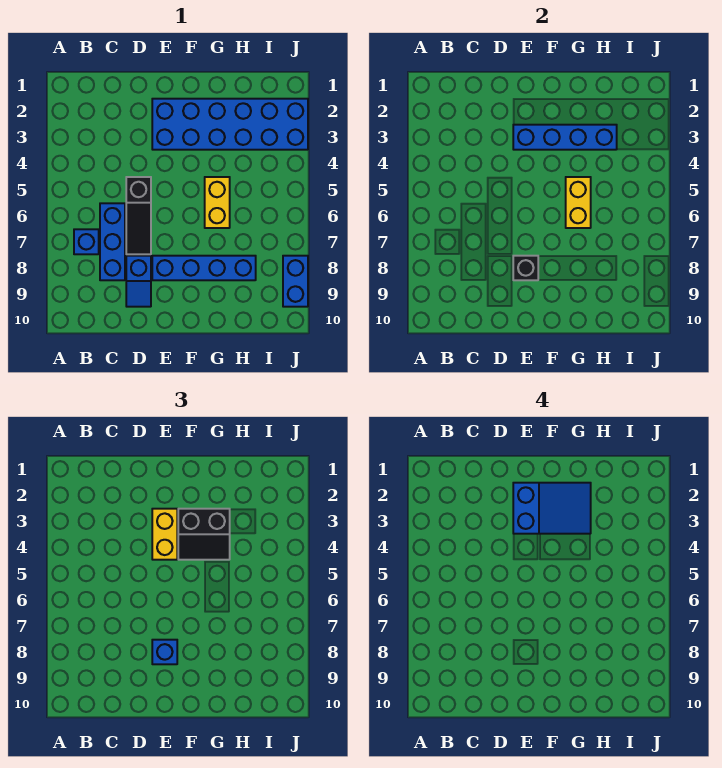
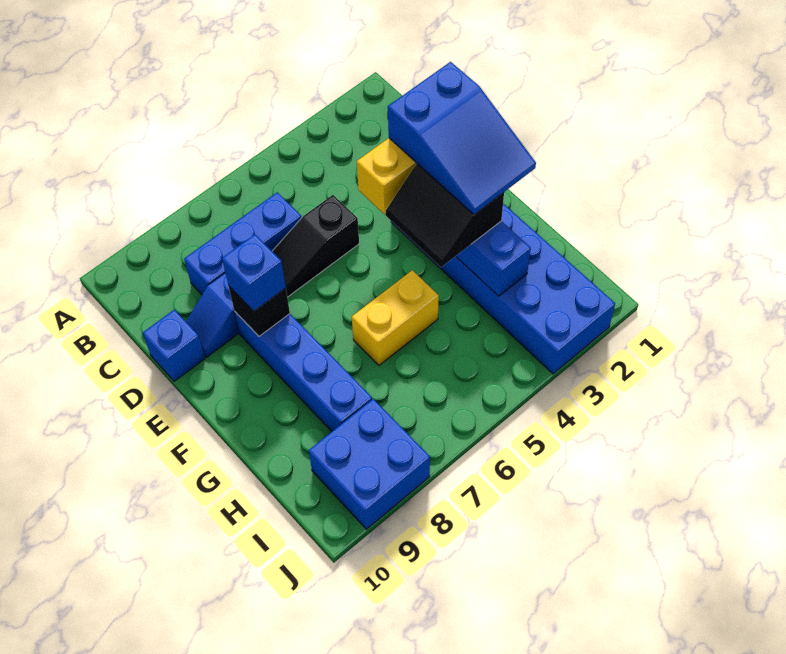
blue 1x1 brick [74,229,99,254] -> blue 1x1 brick moved to [143,310,205,381]
yellow 1x2 brick [566,177,591,228] -> none
blue 1x2 brick [283,256,308,307] -> blue 2x2 brick [309,399,430,529]

